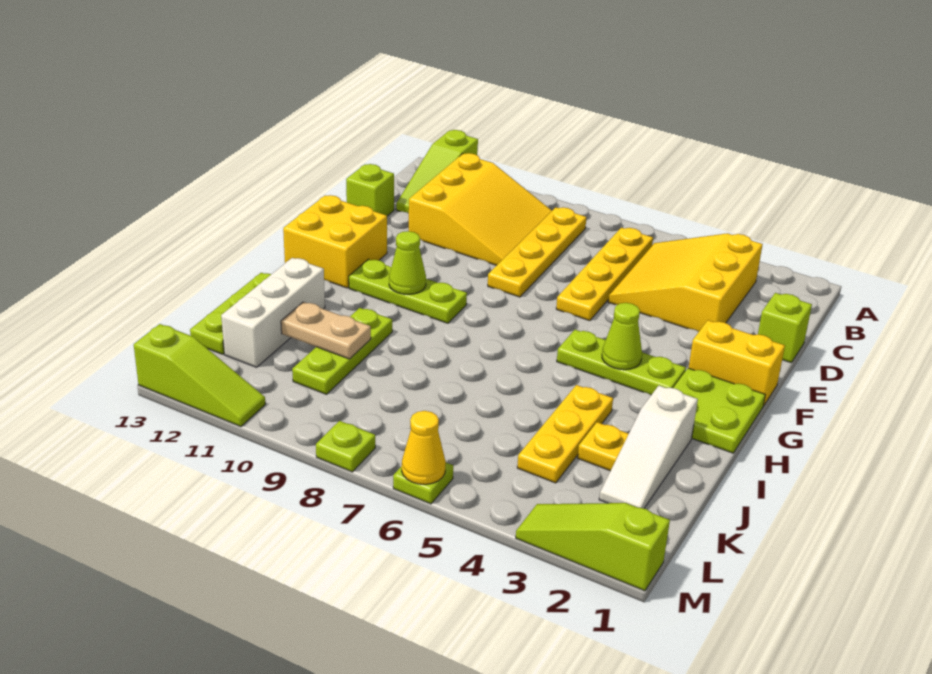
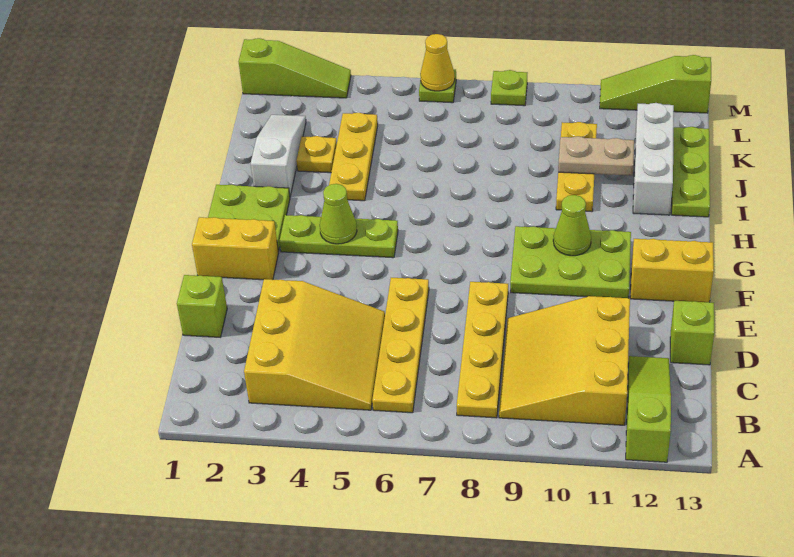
yellow 2x2 brick [283,195,387,288] -> yellow 1x2 brick [630,239,714,302]
lime 1x3 plate [349,259,467,323] -> lime 2x3 plate [510,226,631,298]
lime 1x3 plate [292,308,392,394] -> yellow 1x3 plate [556,122,597,212]

